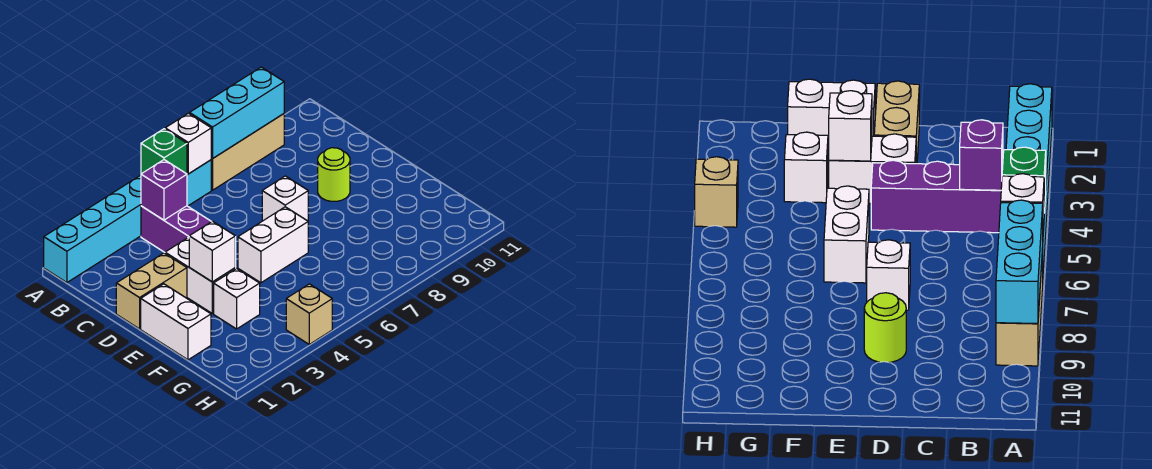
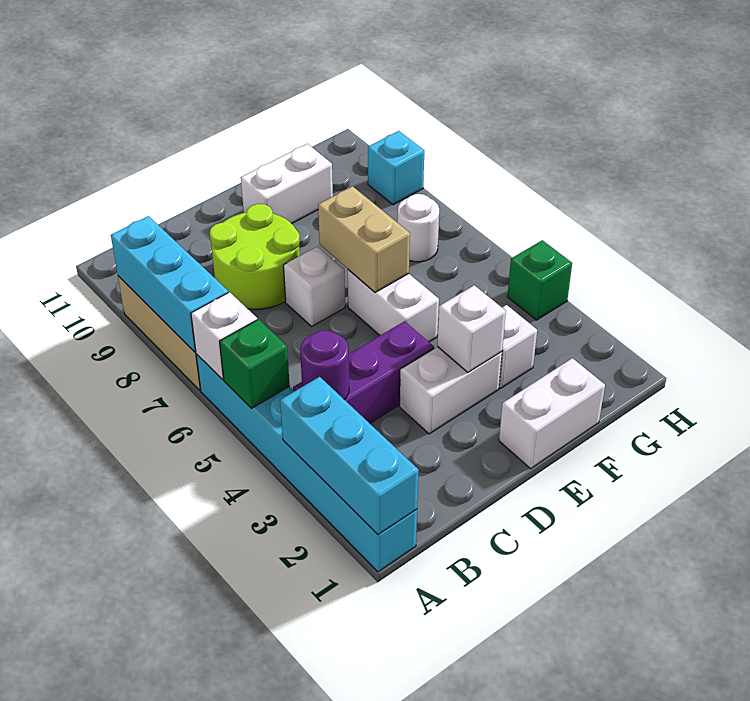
none -> cyan 1x3 brick [280,377,419,535]
purple 1x1 brick [141,160,187,220] -> purple 1x1 round brick [300,330,349,399]
tan 1x2 brick [116,253,187,329] -> tan 1x2 brick moved to [318,186,410,292]
lime 1x1 round brick [318,148,350,201] -> lime 2x2 round brick [210,204,300,309]
none -> white 1x2 brick [241,144,333,224]
none -> white 1x1 round brick [397,194,439,262]
tan 1x1 brick [286,284,332,344] -> green 1x1 brick [507,240,572,320]
none -> cyan 1x1 brick [368,131,424,205]

